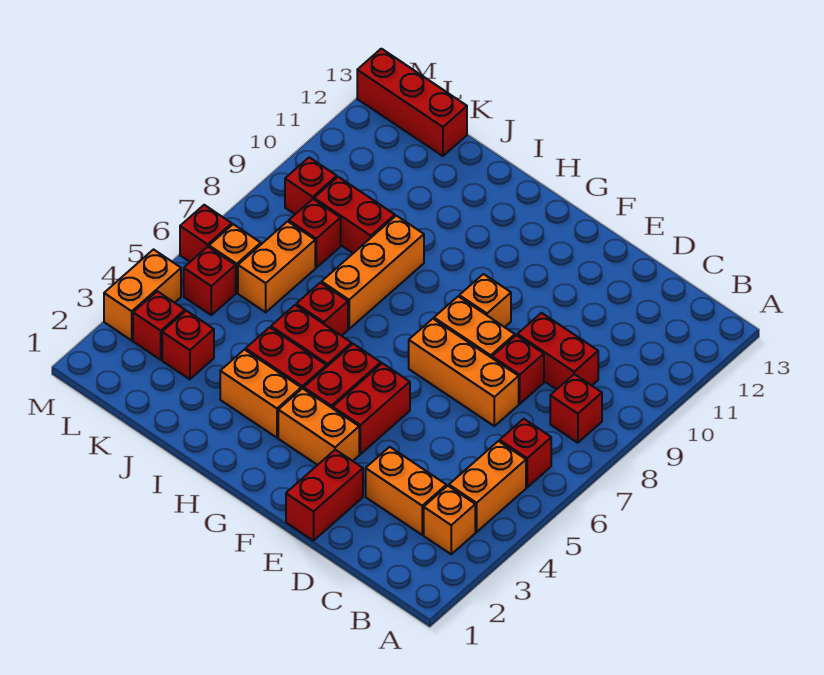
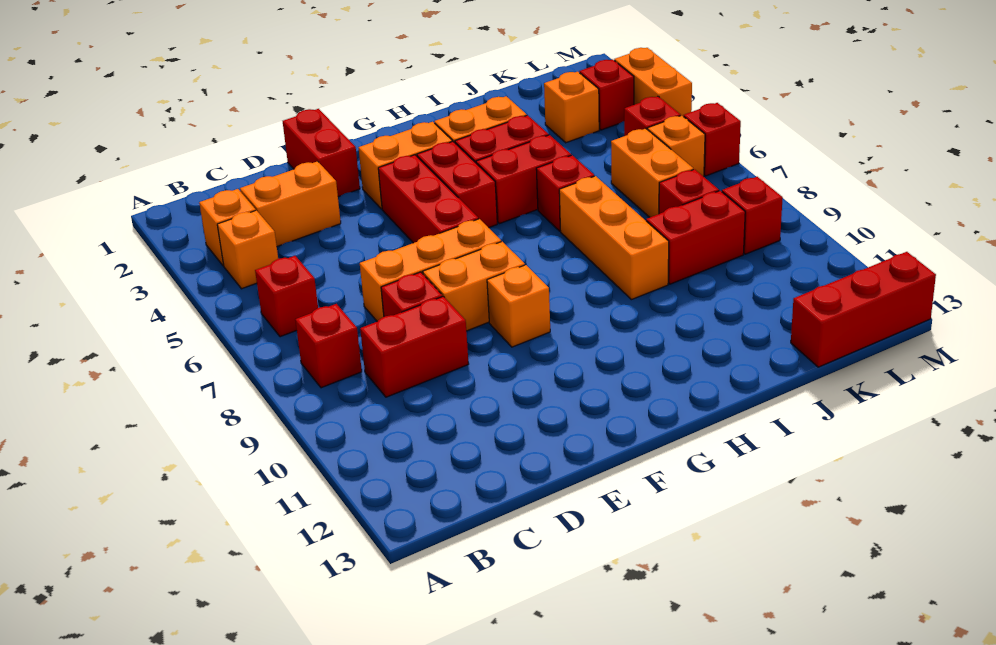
orange 1x2 brick [449,441,526,532] -> orange 1x1 brick [217,210,278,289]
red 1x2 brick [333,363,410,454] -> red 1x3 brick [378,155,479,243]
red 1x1 brick [162,311,214,379] -> orange 1x1 brick [544,72,599,143]

